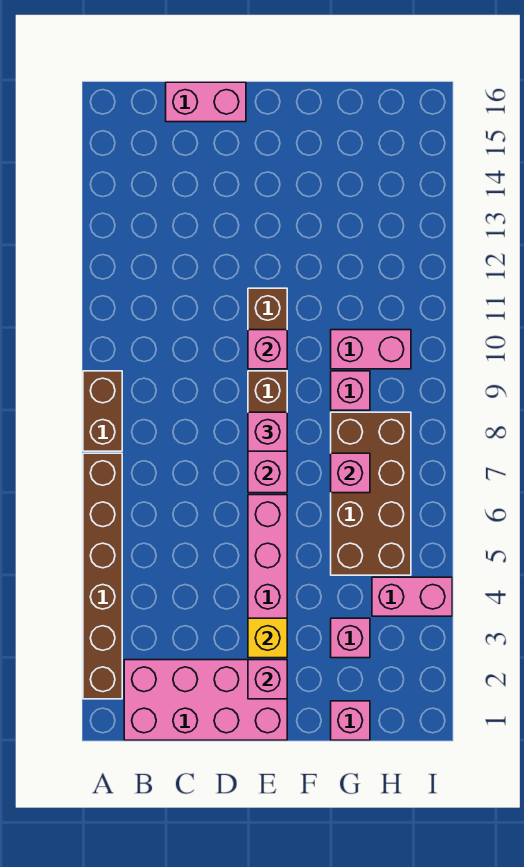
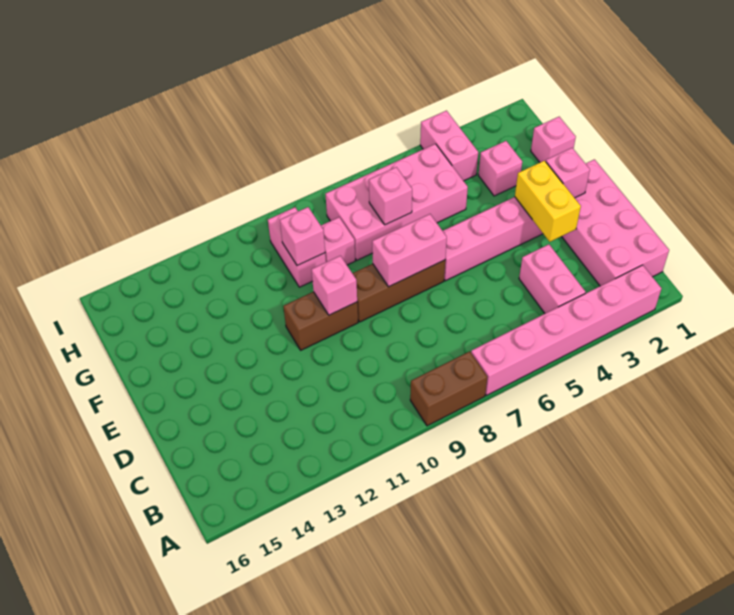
brown 1x6 brick [83,453,122,699] -> pink 1x6 brick [471,265,661,395]
pink 1x2 brick [166,82,246,122] -> pink 1x2 brick moved to [519,244,586,313]
yellow 1x1 brick [248,618,287,658] -> yellow 1x2 brick [515,161,581,242]
pink 1x1 brick [248,412,287,451] -> pink 1x1 brick moved to [280,207,325,266]
brown 2x4 brick [331,412,411,575] -> pink 2x4 brick [325,144,468,260]

